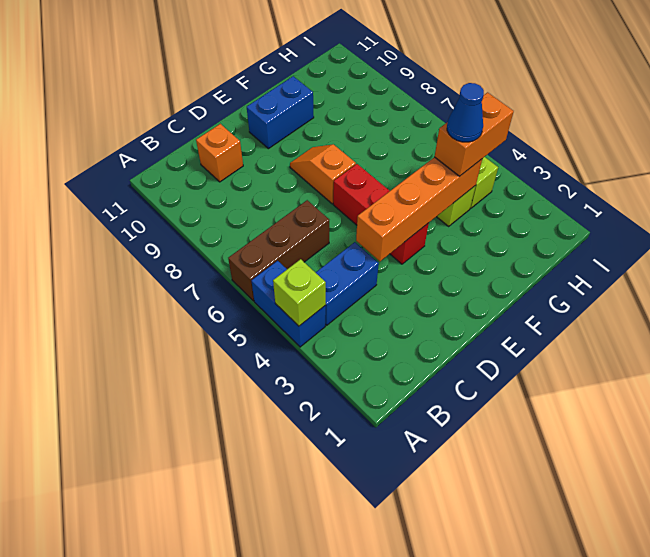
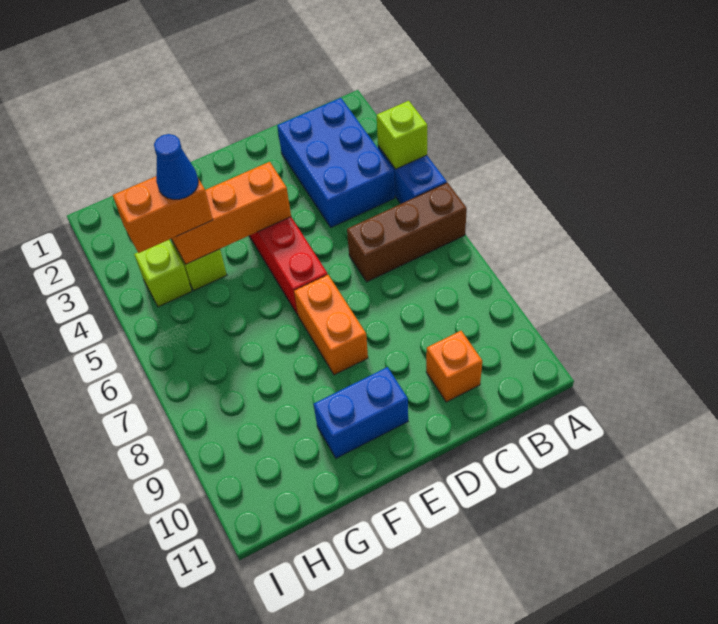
blue 1x2 brick [315,242,379,325] -> blue 2x3 brick [277,98,395,227]
orange 1x4 brick [356,157,482,261] -> orange 1x3 brick [171,162,291,264]
orange 1x2 slope [290,144,356,204] -> orange 1x2 brick [294,275,368,375]

